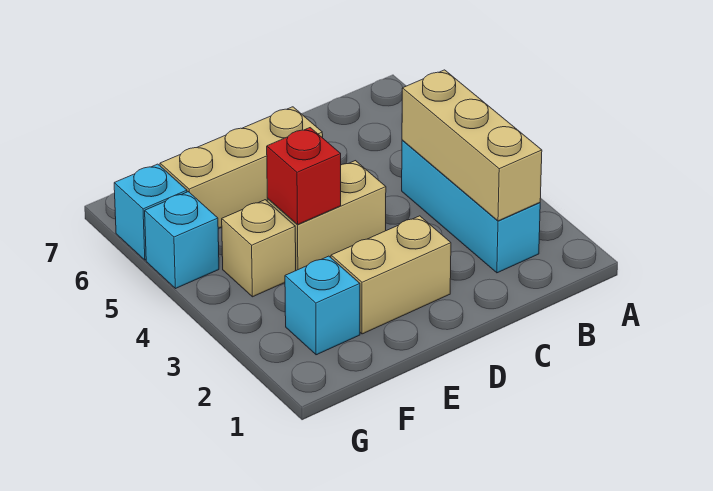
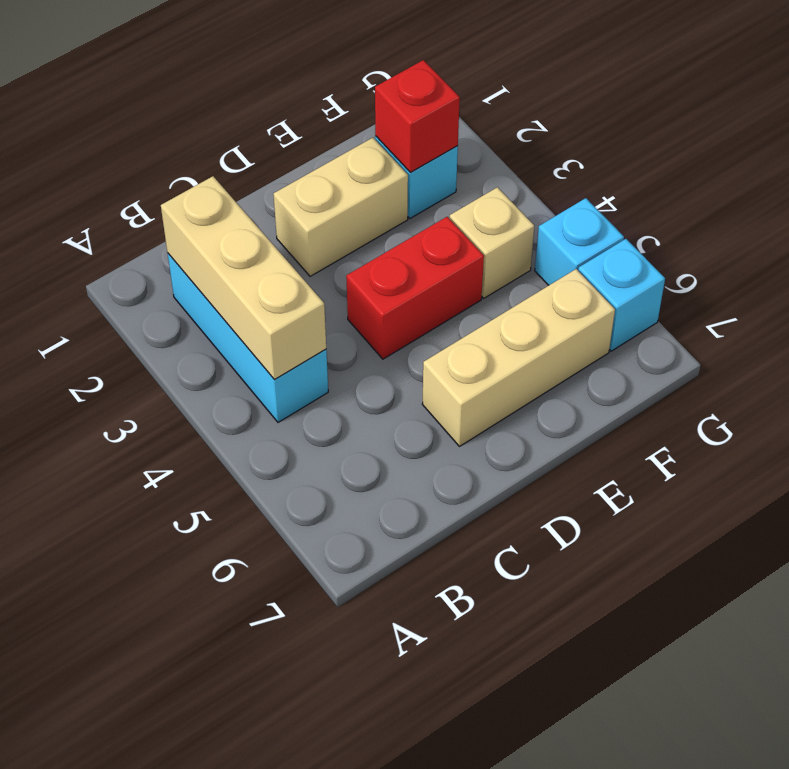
tan 1x2 brick [267,161,386,270] -> red 1x2 brick [346,217,484,359]
red 1x1 brick [267,128,341,224] -> red 1x1 brick moved to [375,60,460,172]

